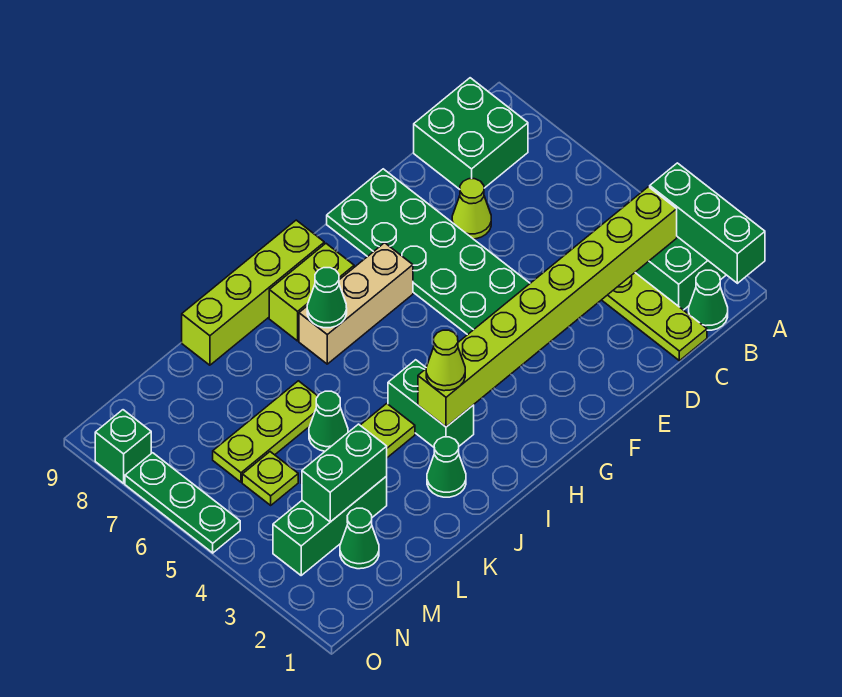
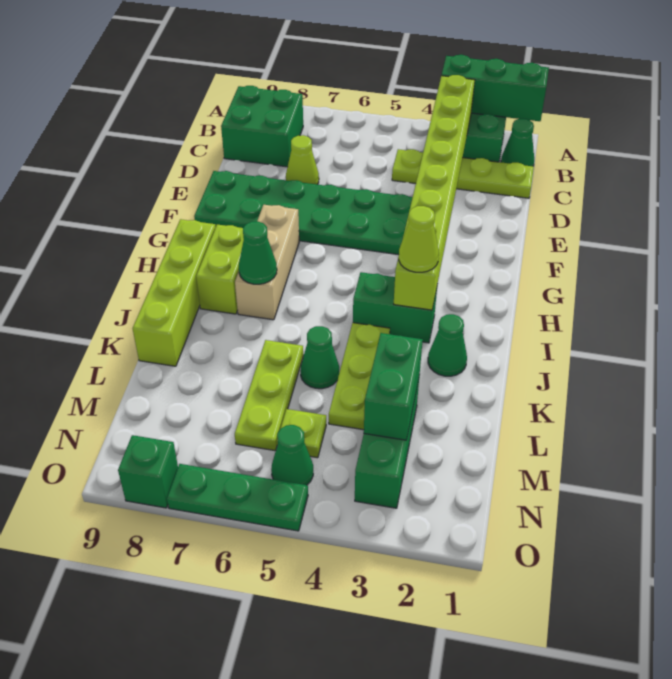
green 1x1 cone [340,508,379,569] -> green 1x1 cone moved to [271,425,313,485]

